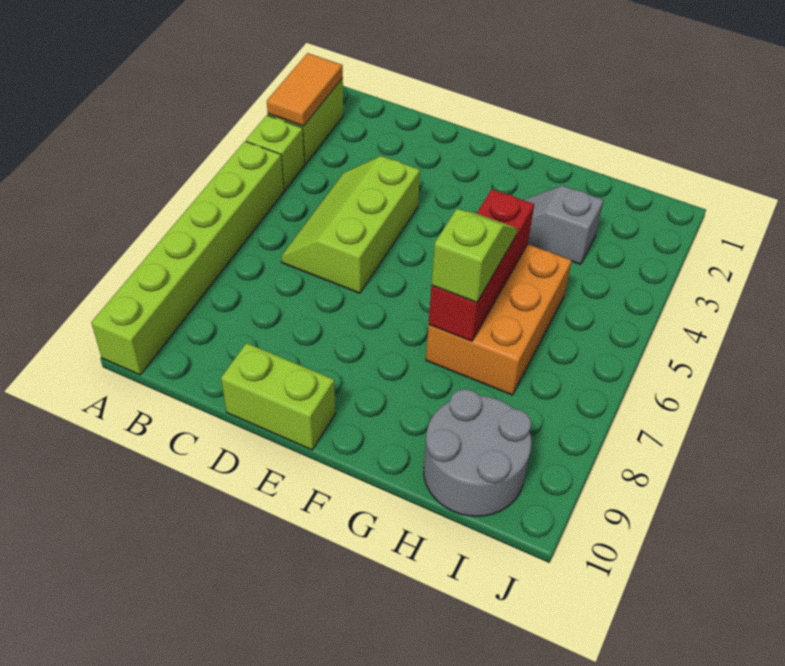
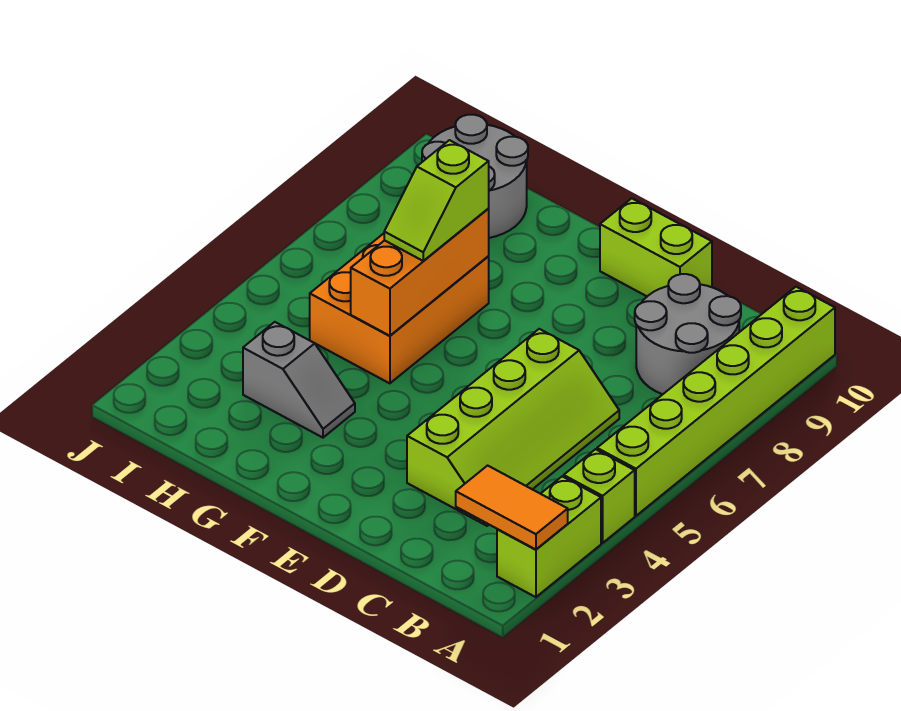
orange 1x2 tile [267,53,343,126] -> orange 1x2 tile turned to [456,466,568,549]
none -> grey 2x2 round brick [635,274,741,394]
lime 2x3 slope [281,156,420,293] -> lime 2x4 slope [407,329,619,526]
red 1x3 brick [429,189,534,341] -> orange 1x3 brick [351,209,489,336]

